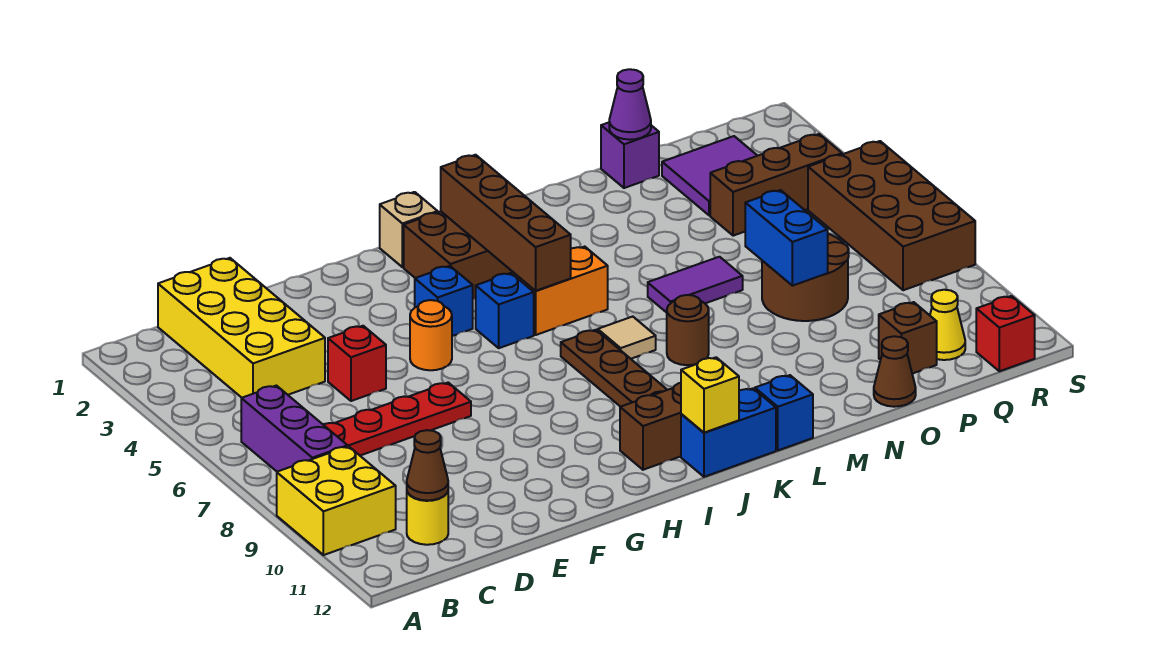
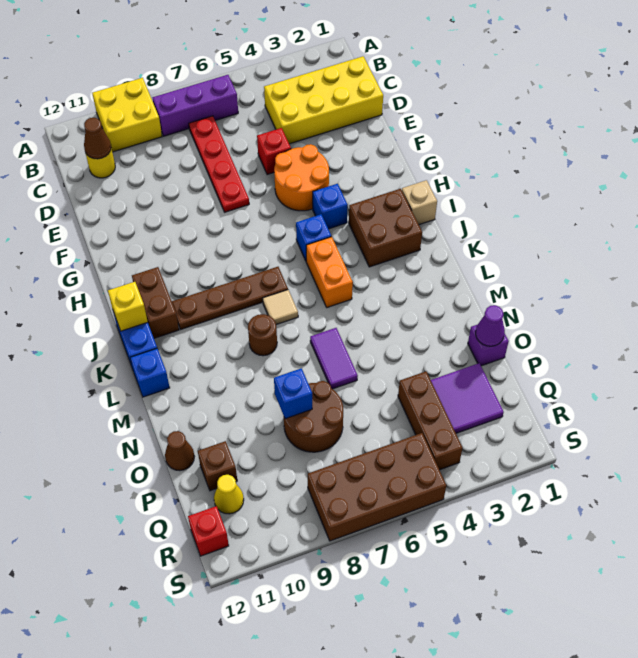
orange 1x1 round brick [410,300,452,370] -> orange 2x2 round brick [274,144,329,211]
brown 1x4 brick [441,155,571,291] -> none
blue 1x2 brick [745,190,828,286] -> blue 1x1 brick [274,368,312,419]

